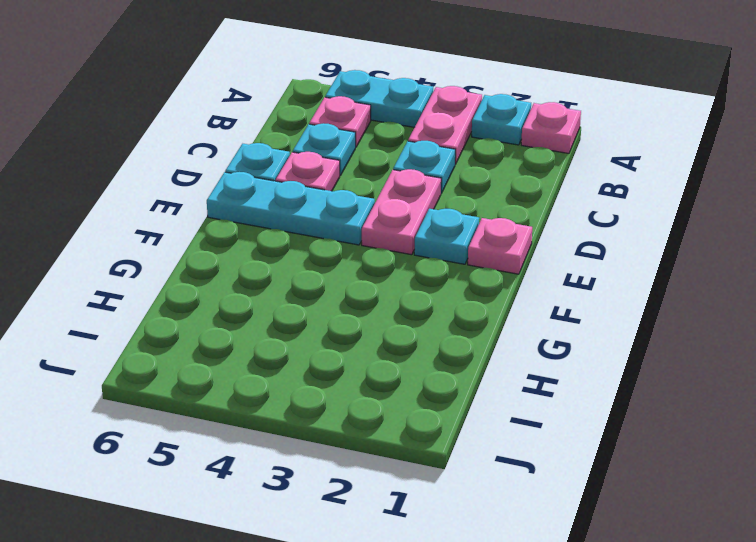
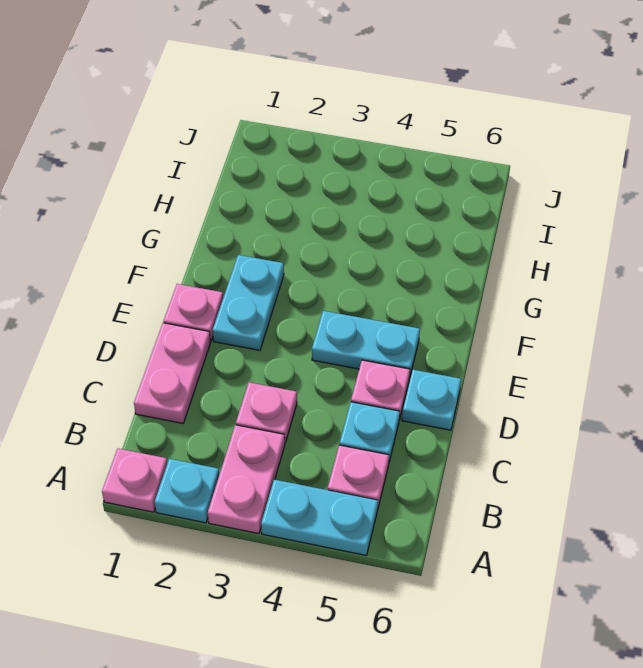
cyan 1x1 plate [393,141,455,193] -> pink 1x1 plate [236,382,297,443]
pink 1x2 plate [362,169,441,255] -> pink 1x2 plate moved to [134,323,211,423]
cyan 1x1 plate [414,209,479,264] -> cyan 1x2 plate [213,255,284,350]
cyan 1x3 plate [207,172,375,245] -> cyan 1x2 plate [312,311,420,378]

